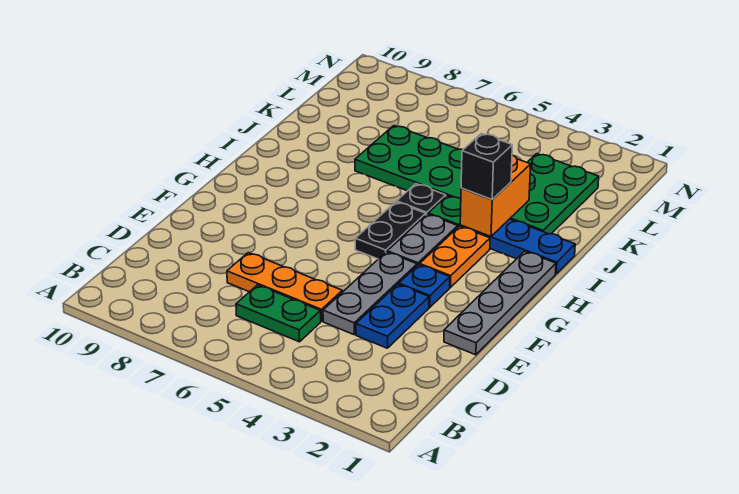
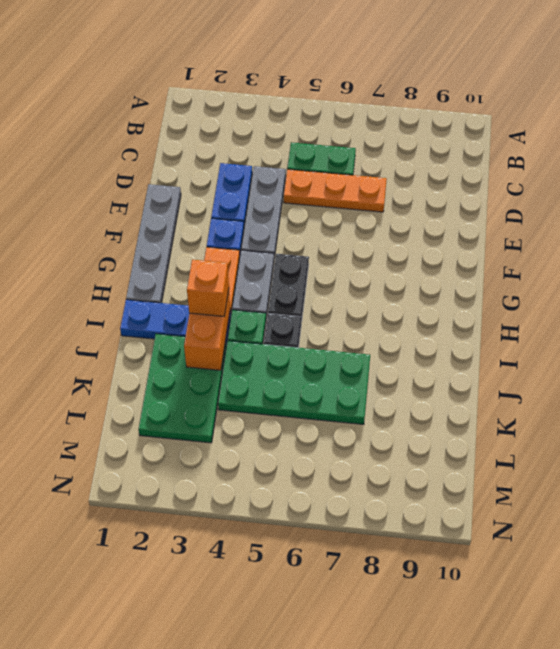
black 1x1 brick [461,133,512,200] -> orange 1x1 brick [187,260,229,316]

